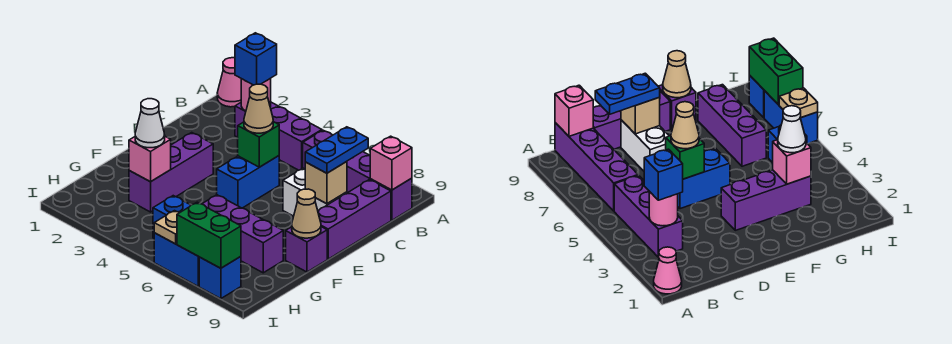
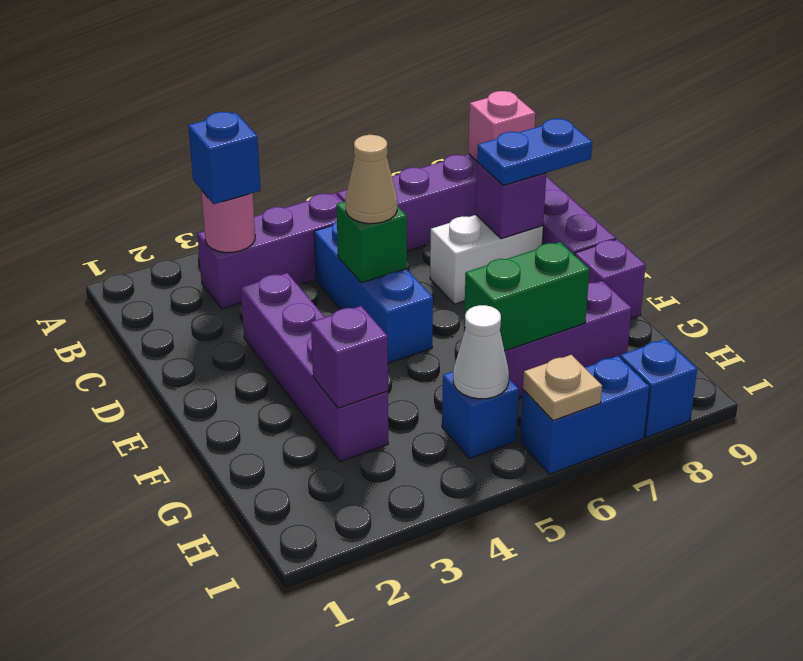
pink 1x1 cone [217,58,241,107] -> none
blue 1x2 plate [305,127,368,173] -> blue 1x2 plate turned to [477,119,592,186]
blue 1x2 brick [217,156,279,208] -> blue 1x3 brick [314,221,433,363]
tan 1x1 brick [305,162,347,204] -> purple 1x1 brick [476,163,546,239]
purple 1x3 brick [129,133,213,212] -> purple 1x4 brick [241,273,388,461]
tan 1x1 cone [292,189,321,238] -> none
pink 1x1 brick [129,137,171,182] -> purple 1x1 brick [311,306,388,408]
white 1x1 cone [135,99,165,148] -> white 1x1 cone moved to [453,305,509,399]
green 1x2 brick [177,202,241,268] -> green 1x2 brick moved to [464,242,590,351]

